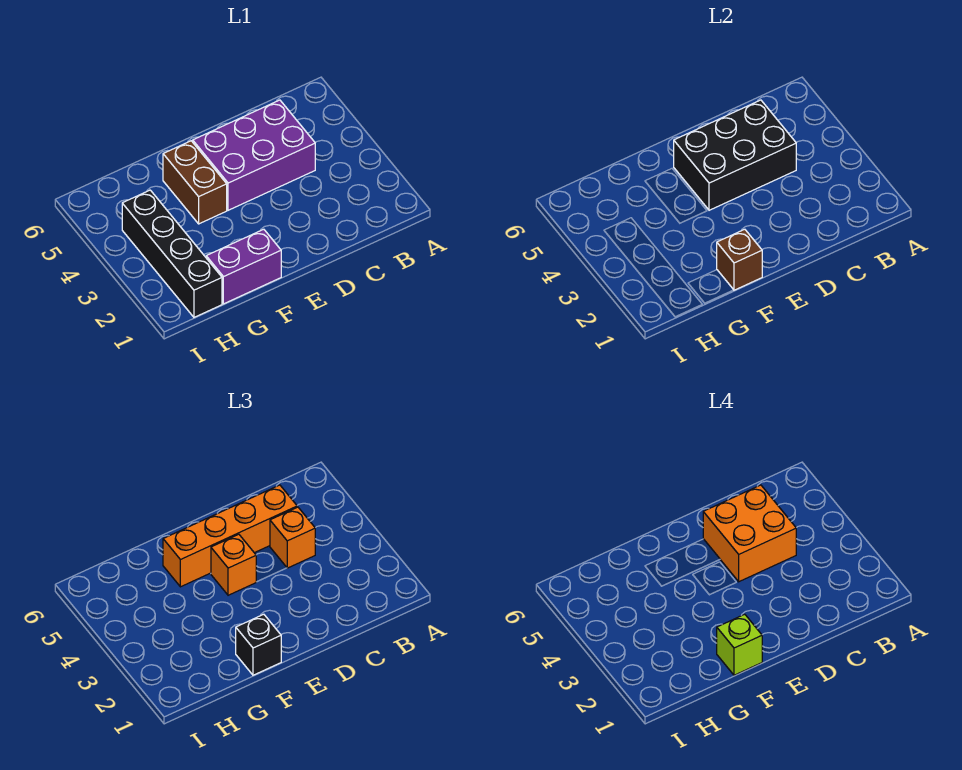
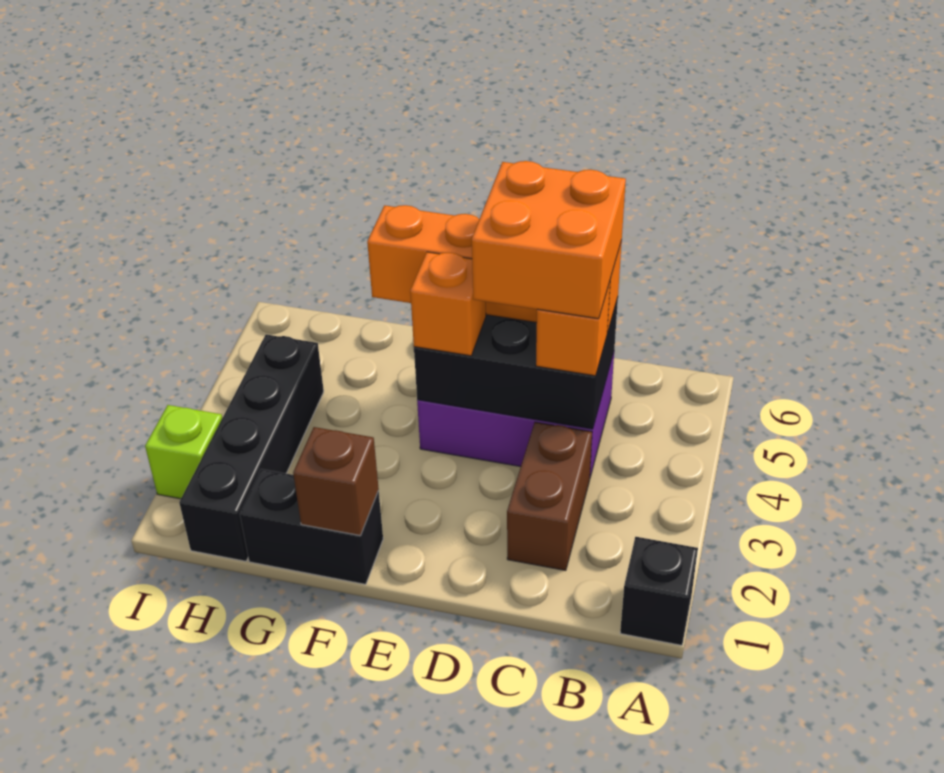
purple 1x2 brick [206,229,281,304] -> black 1x2 brick [240,469,383,584]
black 1x1 brick [236,614,281,675] -> black 1x1 brick moved to [620,537,698,645]
lime 1x1 brick [717,614,762,675] -> lime 1x1 brick moved to [145,405,222,499]
brown 1x2 brick [163,141,227,224] -> brown 1x2 brick moved to [507,422,592,570]

